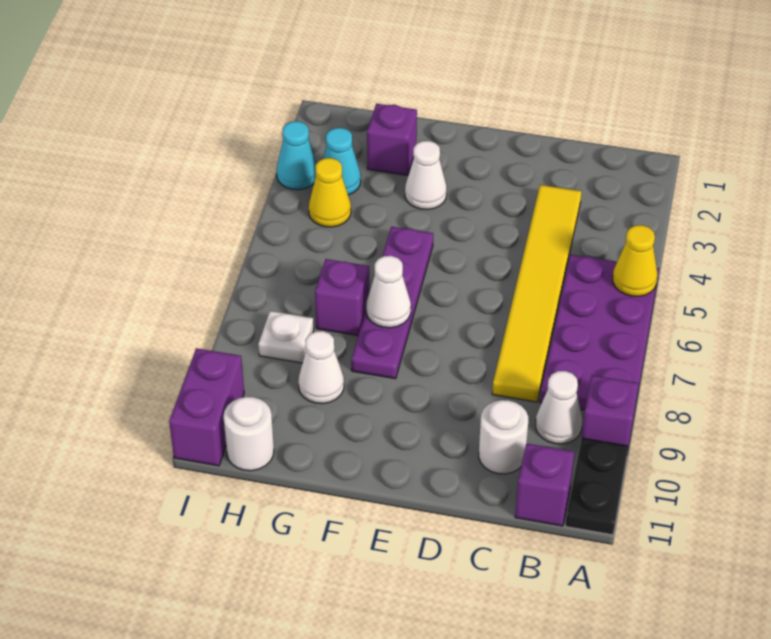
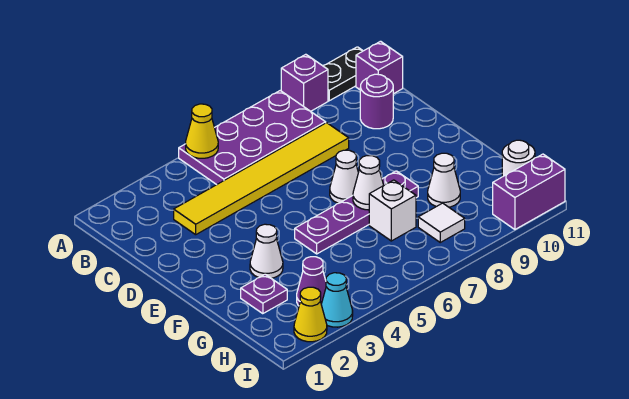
white 1x1 cone [536,371,582,444] -> white 1x1 cone moved to [330,150,358,203]
white 1x1 round brick [479,400,528,474] -> purple 1x1 round brick [360,74,393,129]
purple 1x1 brick [367,104,417,175] -> purple 1x1 plate [241,274,287,314]
purple 1x1 brick [315,259,369,336] -> white 1x1 brick [369,180,416,241]
cyan 1x1 cone [323,128,361,195] -> purple 1x1 cone [297,257,326,306]
yellow 1x1 cone [309,158,351,227] -> yellow 1x1 cone moved to [294,287,327,342]
white 1x1 plate [258,311,314,363] -> white 1x1 tile [418,203,465,242]

